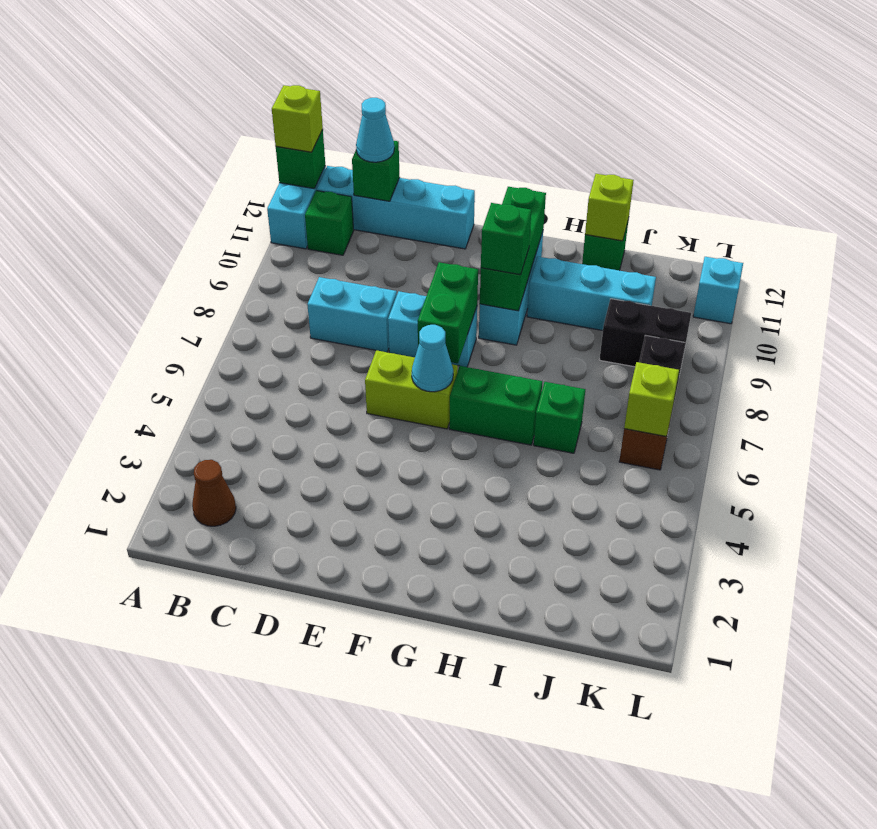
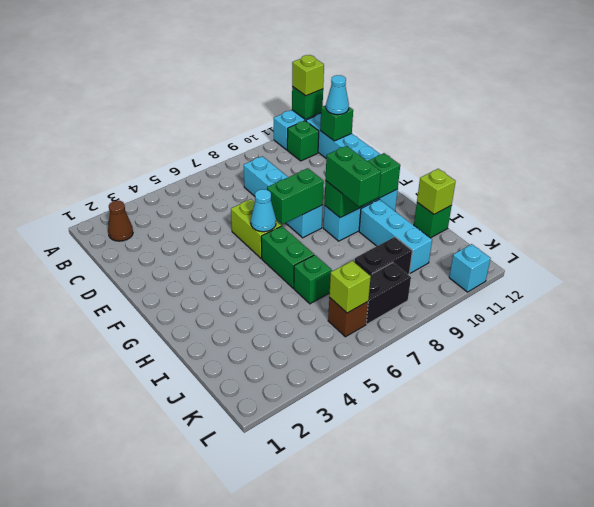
green 1x1 brick [481,203,531,275] -> green 1x2 brick [325,146,381,207]
black 1x2 brick [599,299,691,367] -> black 1x2 brick turned to [355,237,412,275]

